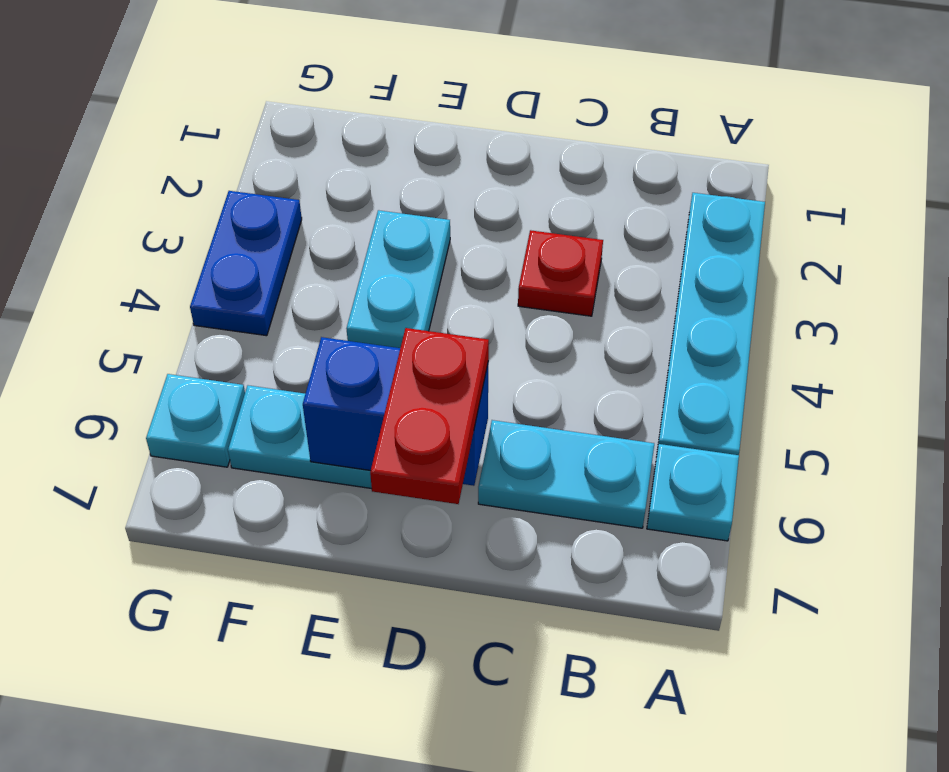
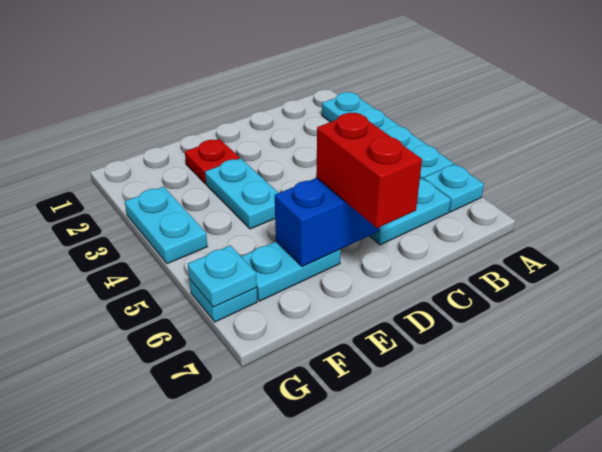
red 1x1 plate [518,230,603,316] -> red 1x1 plate moved to [185,139,240,184]
red 1x2 plate [370,328,489,504] -> red 1x2 brick [316,113,422,228]
blue 1x2 plate [190,191,302,336] -> cyan 1x2 plate [125,187,208,264]
none -> cyan 1x1 plate [188,245,257,307]

